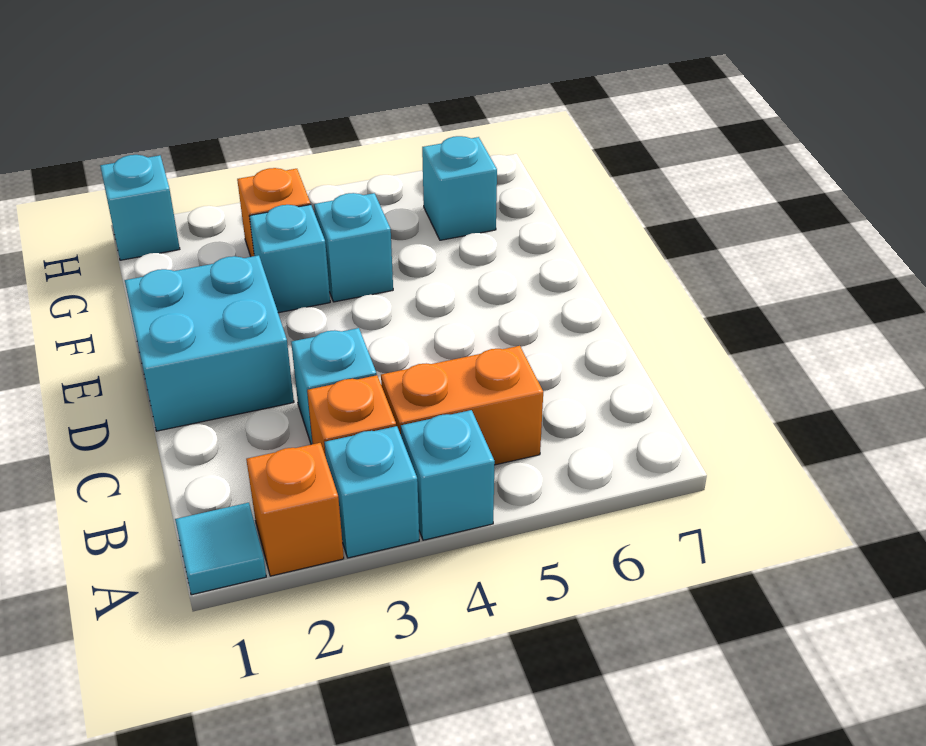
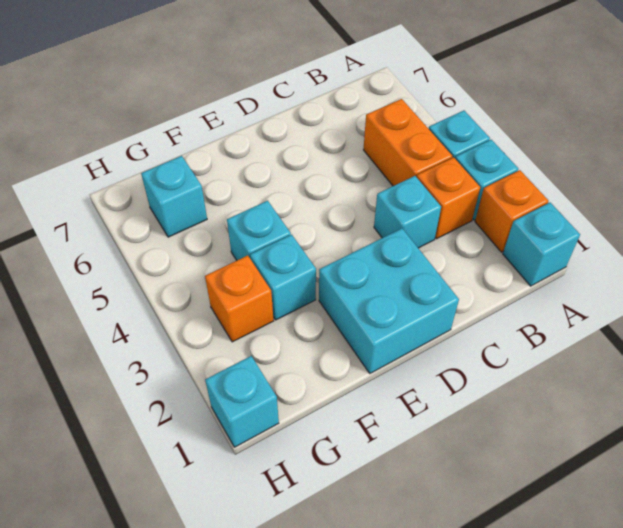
cyan 1x1 tile [175,503,266,595] -> cyan 1x1 brick [503,203,580,286]

